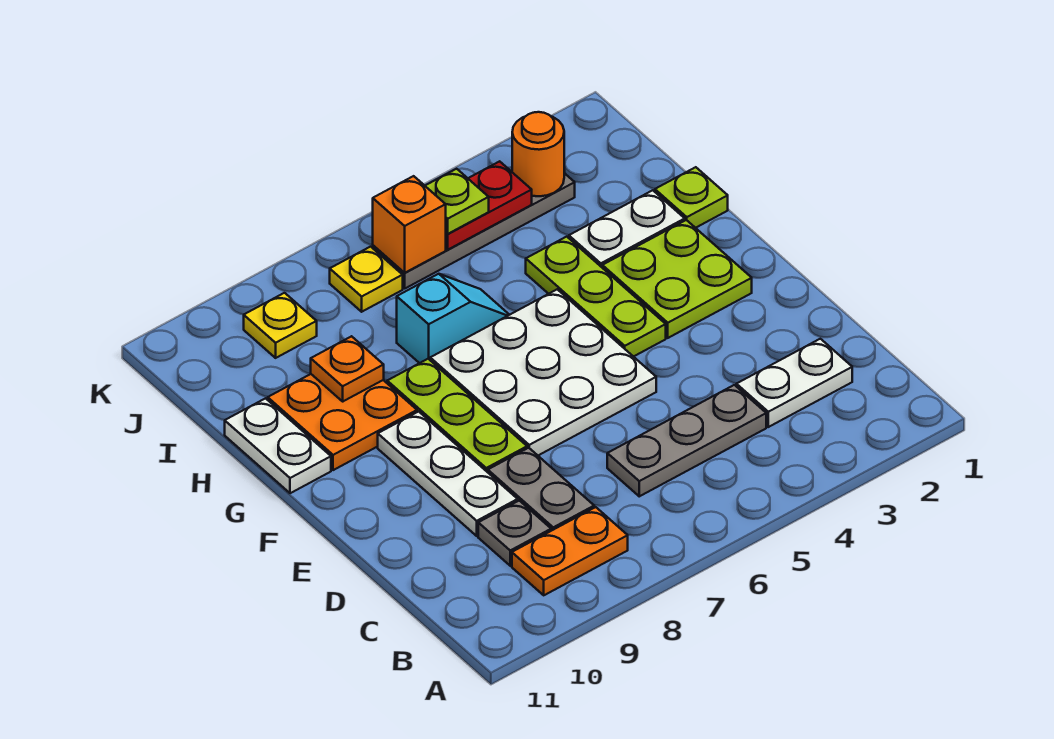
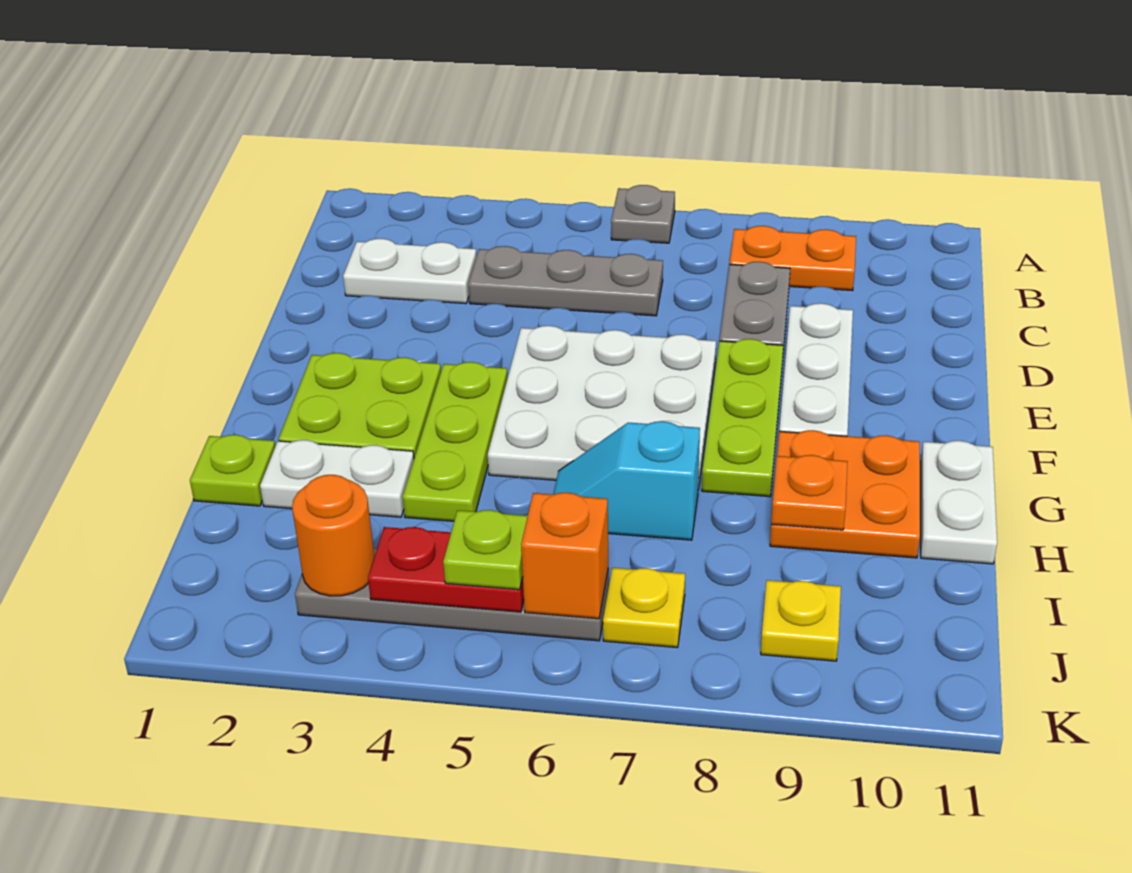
grey 1x1 plate [478,501,551,566] -> grey 1x1 plate moved to [611,185,675,243]

